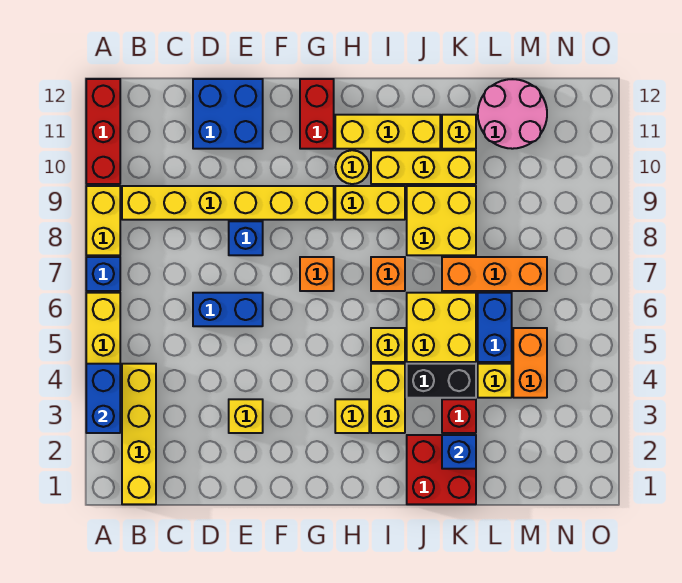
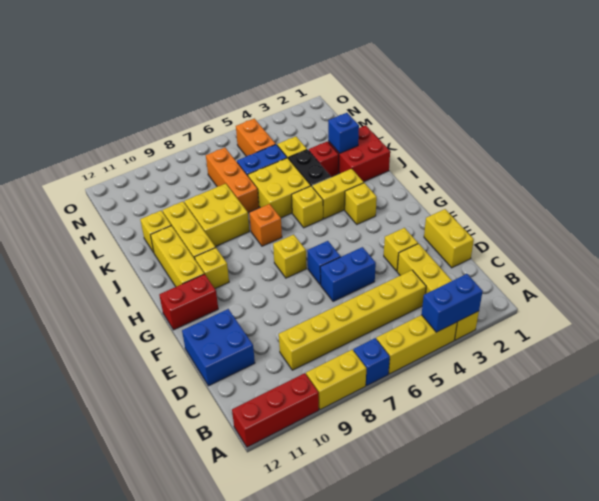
yellow 1x4 brick [122,364,156,504] -> yellow 1x4 brick turned to [397,244,479,340]
yellow 1x6 brick [122,186,334,220] -> yellow 1x6 brick turned to [279,270,426,370]
blue 1x2 brick [193,293,263,326] -> blue 1x2 brick turned to [320,247,376,301]
blue 1x1 brick [229,221,263,255] -> blue 1x1 brick moved to [307,241,341,285]
orange 1x1 brick [300,257,334,291] -> yellow 1x1 brick [273,234,306,278]
yellow 1x2 brick [335,186,405,220] -> yellow 1x2 brick moved to [424,209,474,268]
yellow 1x1 round brick [335,150,369,184] -> yellow 1x1 brick [195,248,229,289]
pink 2x2 round brick [478,79,547,149] -> none
orange 1x2 brick [513,328,547,398] -> orange 1x2 brick turned to [236,119,276,156]

